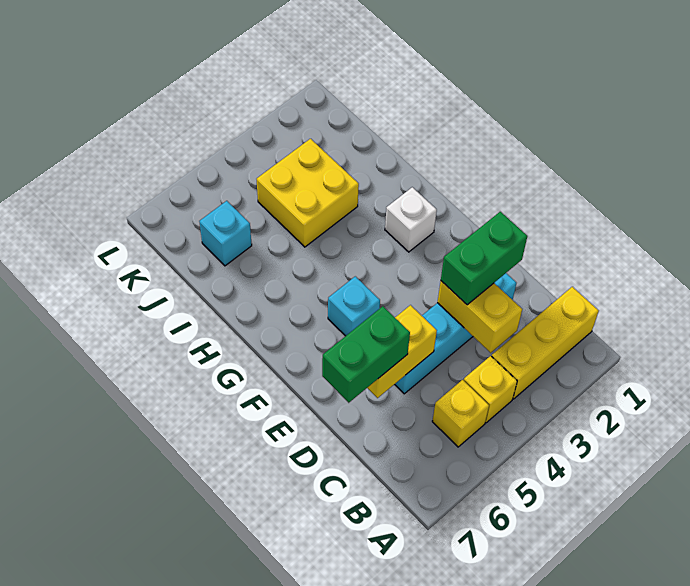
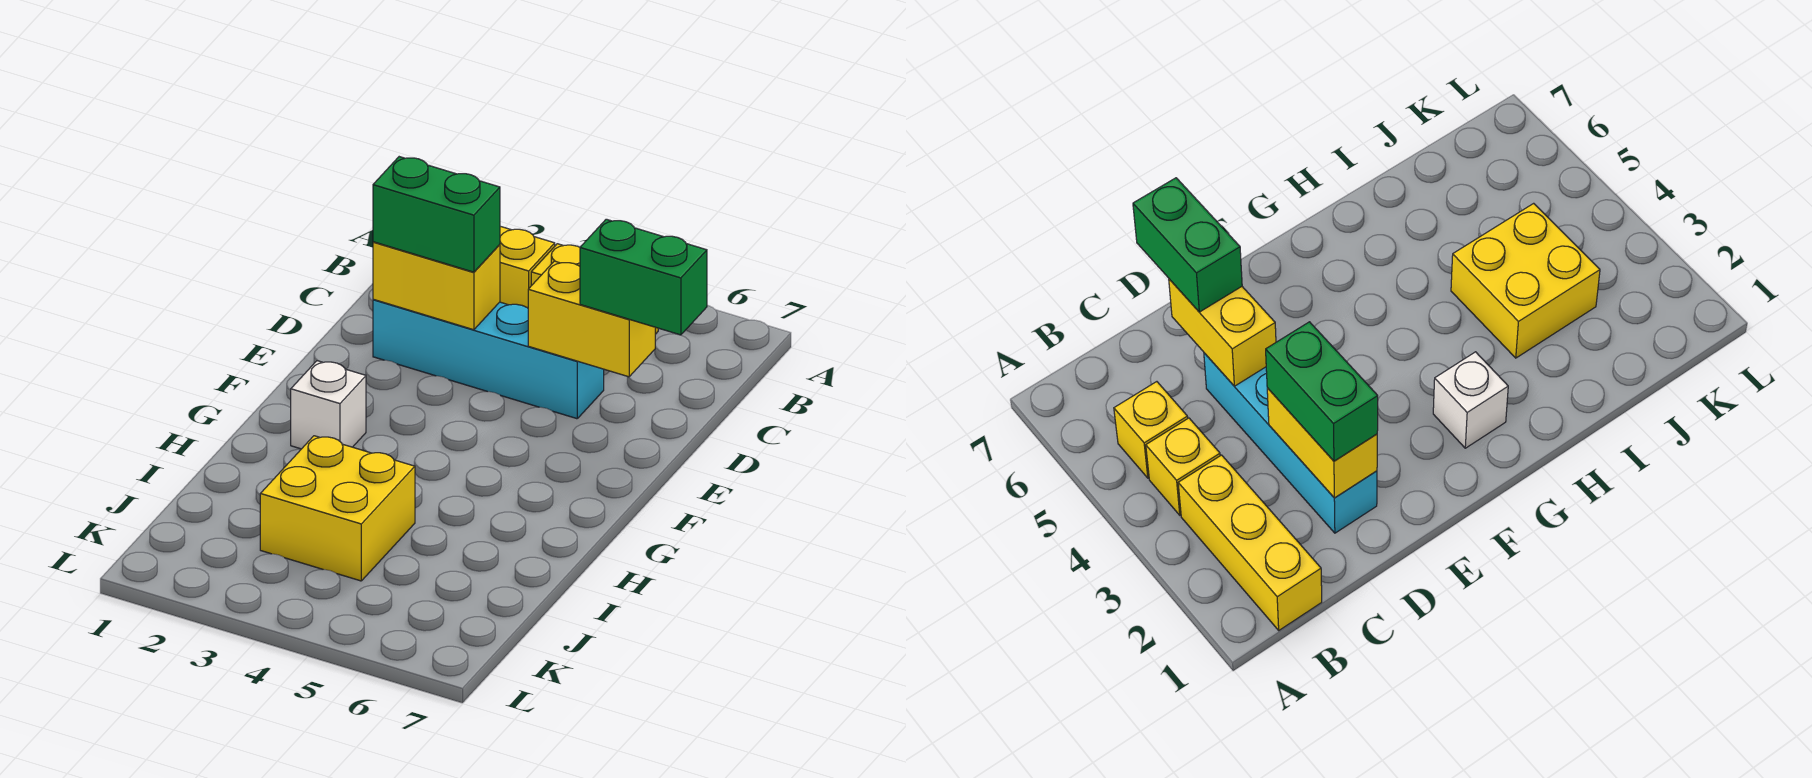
yellow 1x2 brick [437,281,522,353] -> yellow 1x2 brick turned to [373,242,500,330]
cyan 1x1 brick [328,276,380,336] -> none
cyan 1x1 brick [199,201,252,266] -> none

